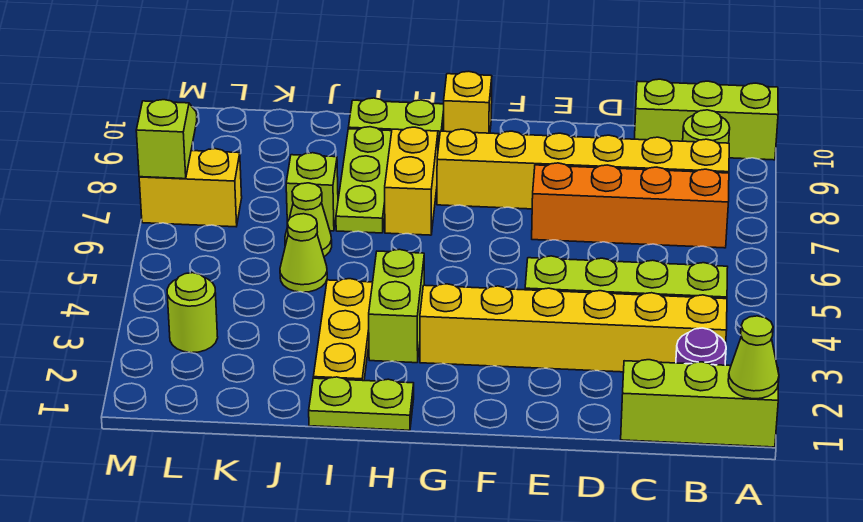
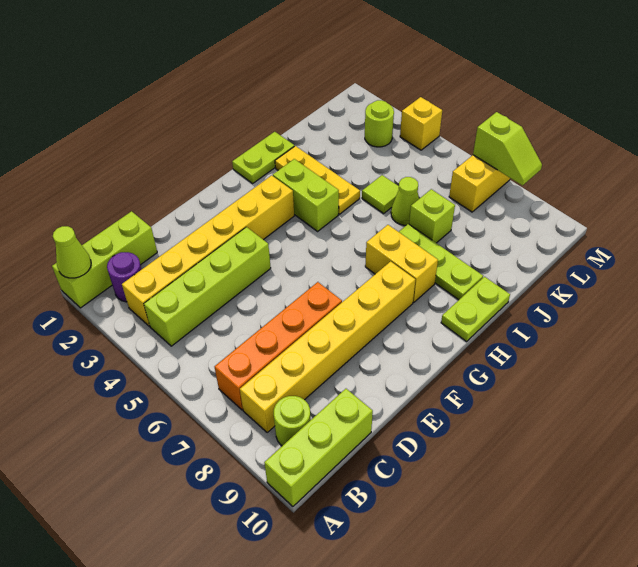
yellow 1x1 brick [444,71,492,133] -> yellow 1x1 brick moved to [400,97,442,150]
lime 1x1 cone [280,214,327,292] -> lime 1x1 tile [362,175,399,213]

